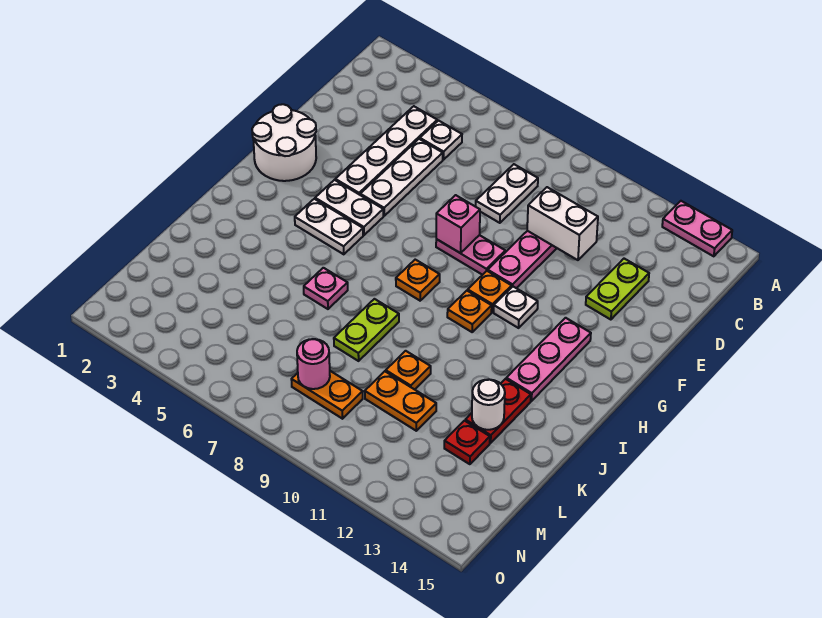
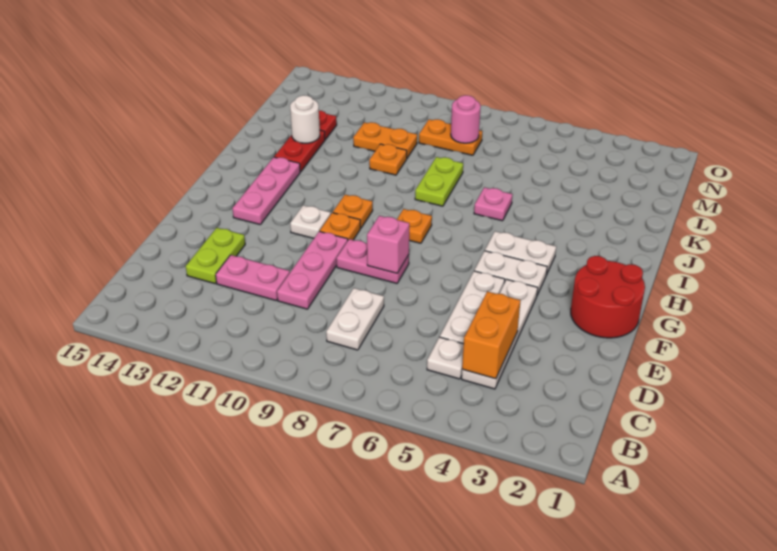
pink 1x2 plate [662,201,732,256] -> pink 1x2 plate moved to [216,255,290,300]
none -> orange 1x2 brick [462,291,521,379]
white 1x2 brick [527,187,598,260] -> none
white 2x2 round brick [252,104,316,181] -> red 2x2 round brick [571,256,645,338]

